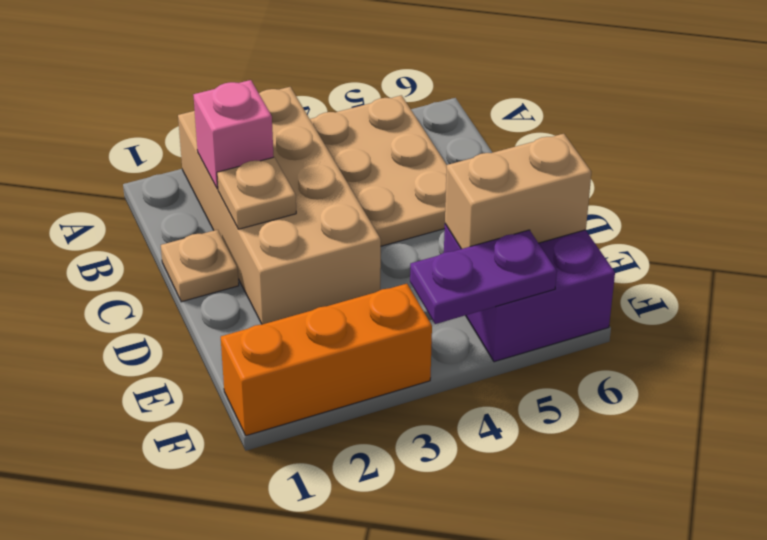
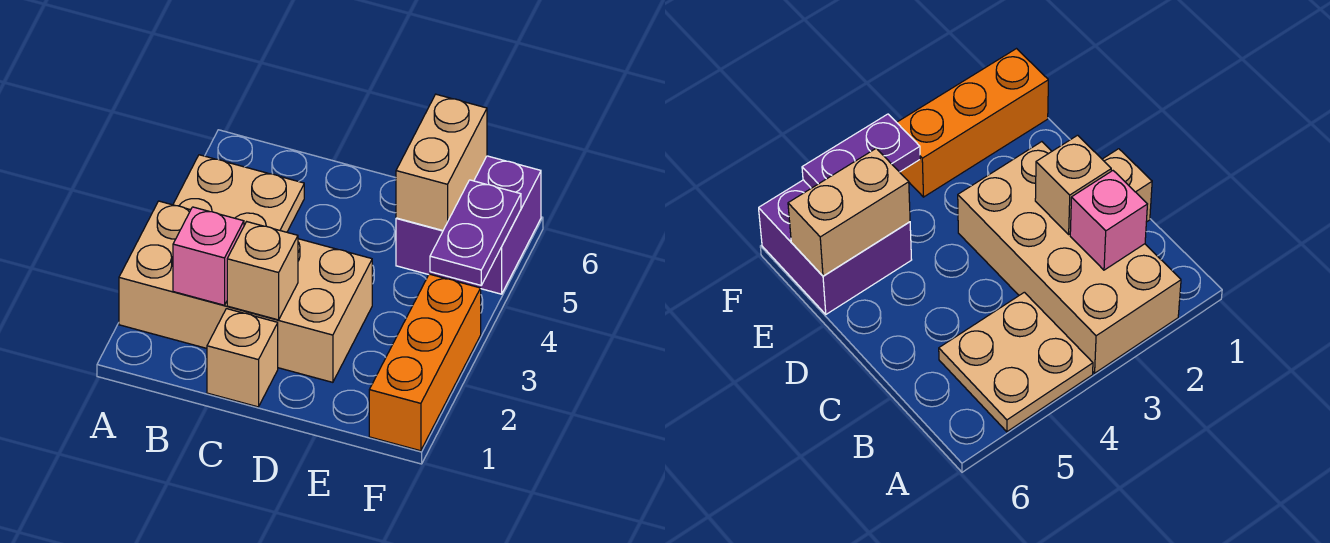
tan 2x3 plate [310,95,447,246] -> tan 2x2 plate [173,155,304,232]
tan 1x1 plate [161,230,239,302] -> tan 1x1 brick [207,309,278,407]
tan 1x1 plate [217,157,296,229] -> tan 1x1 brick [227,222,298,320]

